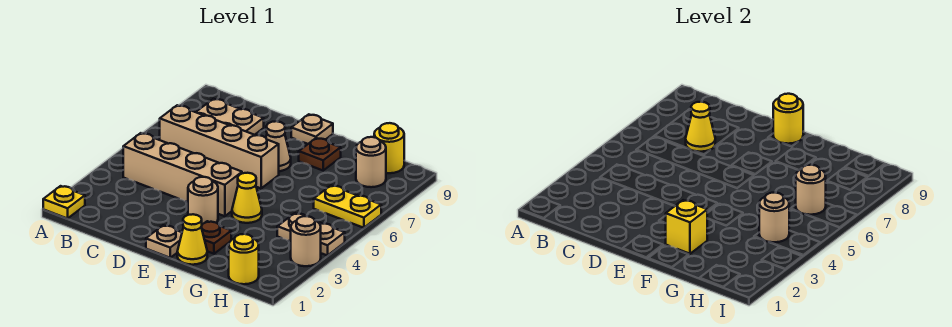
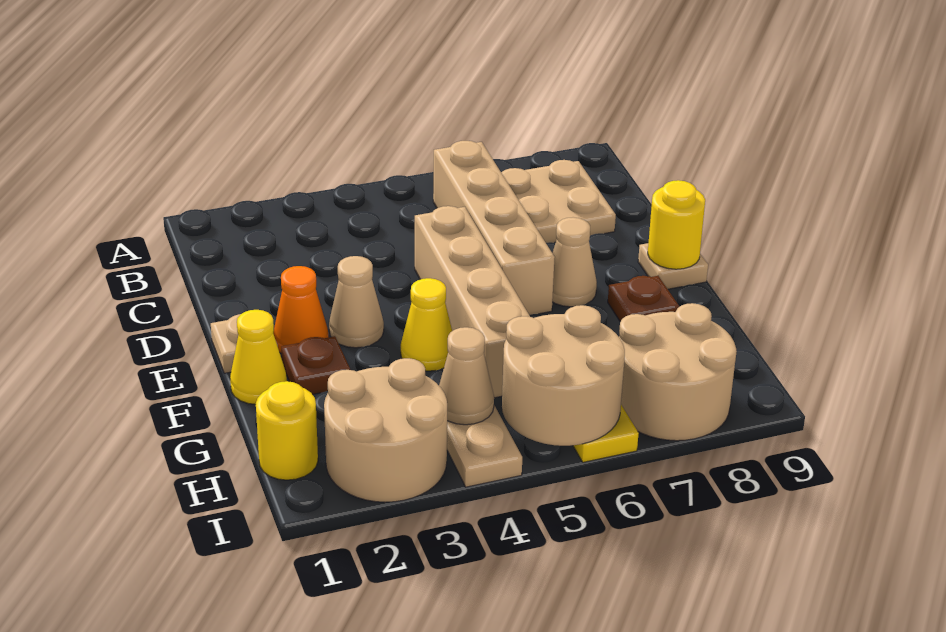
yellow 1x1 plate [43,186,85,219] -> none
tan 1x4 brick [123,133,242,216] -> tan 1x4 brick moved to [415,206,530,398]
yellow 1x1 cone [686,102,715,152] -> none
none -> orange 1x1 cone [273,266,328,353]
tan 1x1 round brick [188,177,218,224] -> tan 1x1 cone [329,256,384,348]
yellow 1x1 brick [666,200,708,254] -> none
tan 1x1 round brick [759,192,789,242] -> tan 1x1 cone [439,327,494,425]
tan 1x1 round brick [796,165,826,215] -> tan 2x2 round brick [502,305,625,446]
tan 1x1 round brick [356,137,386,187] -> tan 2x2 round brick [619,303,737,441]
yellow 1x1 round brick [374,123,404,173] -> none
tan 1x1 round brick [291,216,321,266] -> tan 2x2 round brick [324,358,447,502]

